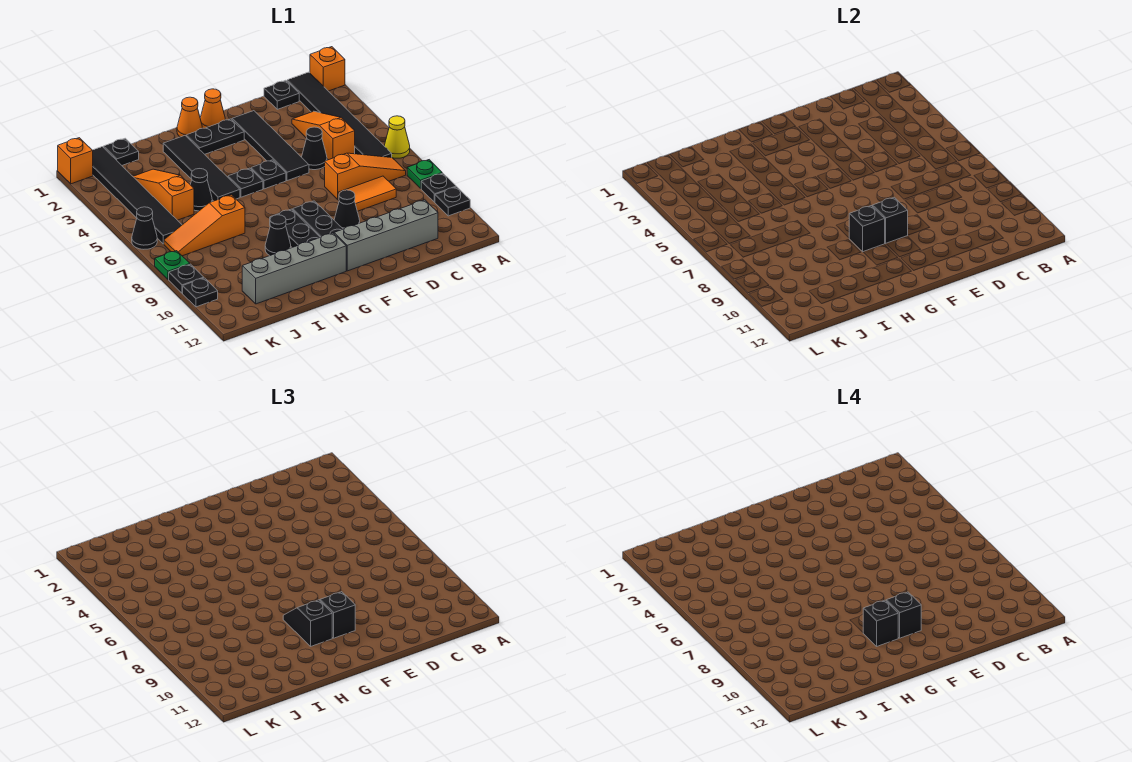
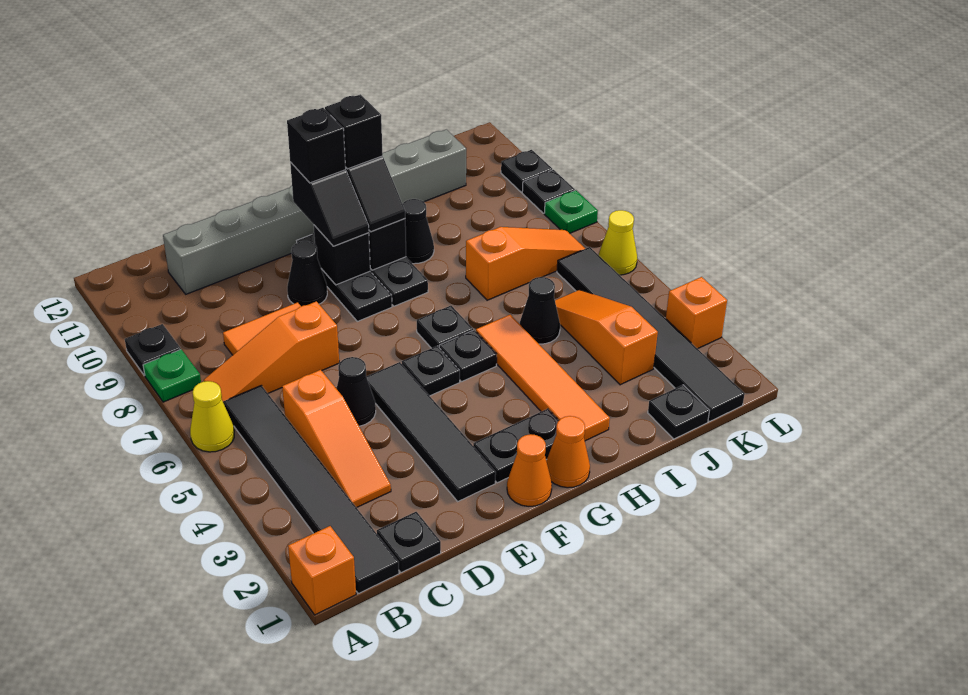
black 1x1 plate [435,187,470,216] -> black 1x1 plate moved to [417,306,473,348]
black 1x4 tile [163,136,240,201] -> orange 1x4 tile [476,315,610,441]
orange 1x3 slope [133,169,194,220] -> orange 1x3 slope turned to [555,290,658,385]
orange 1x1 brick [58,138,93,184] -> orange 1x1 brick moved to [666,277,727,349]
black 1x1 cone [132,207,157,249] -> yellow 1x1 cone [599,210,637,275]

